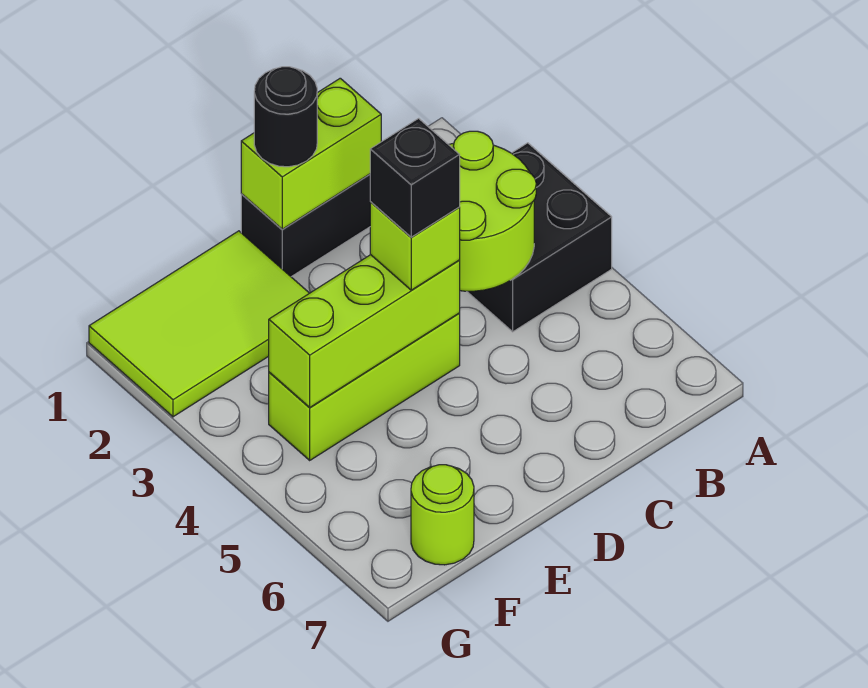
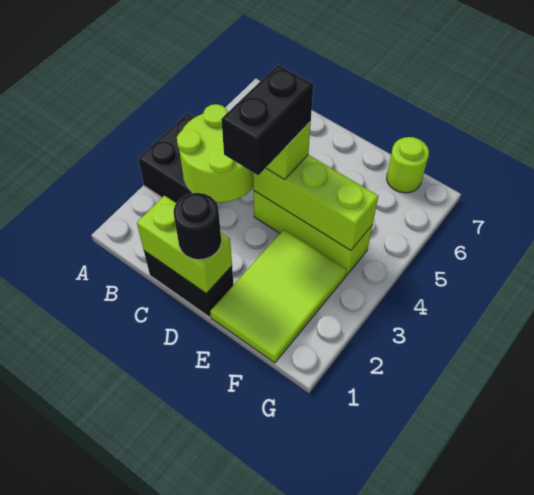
black 1x1 brick [370,118,460,237] -> black 1x2 brick [221,65,313,175]
lime 2x3 tile [89,231,309,417] -> lime 2x3 tile turned to [210,230,347,363]

